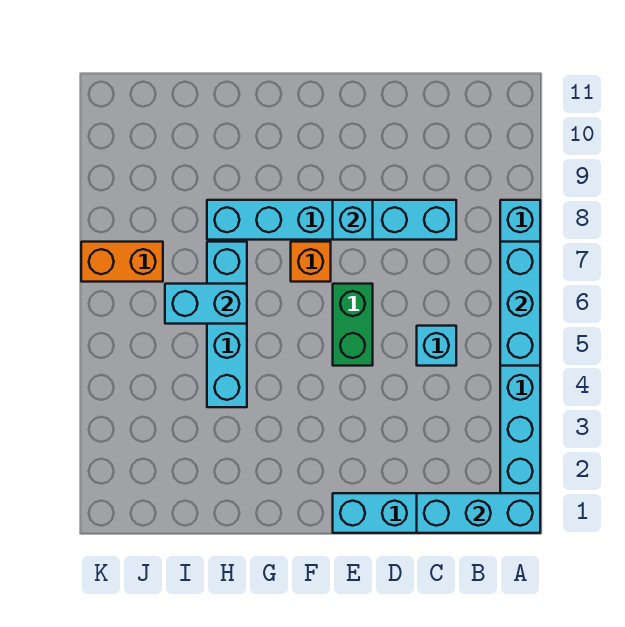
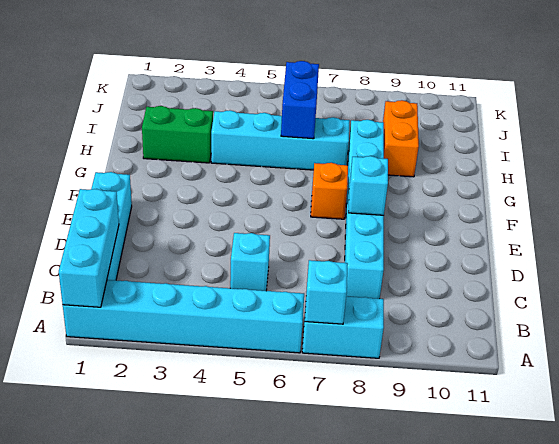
cyan 1x3 brick [500,242,540,366] -> cyan 1x1 brick [305,260,348,324]
green 1x2 brick [333,284,373,366] -> green 1x2 brick moved to [142,106,213,163]
cyan 1x2 brick [165,284,247,324] -> blue 1x2 brick [281,61,319,139]
orange 1x2 brick [81,242,163,282] -> orange 1x2 brick moved to [383,100,419,177]

